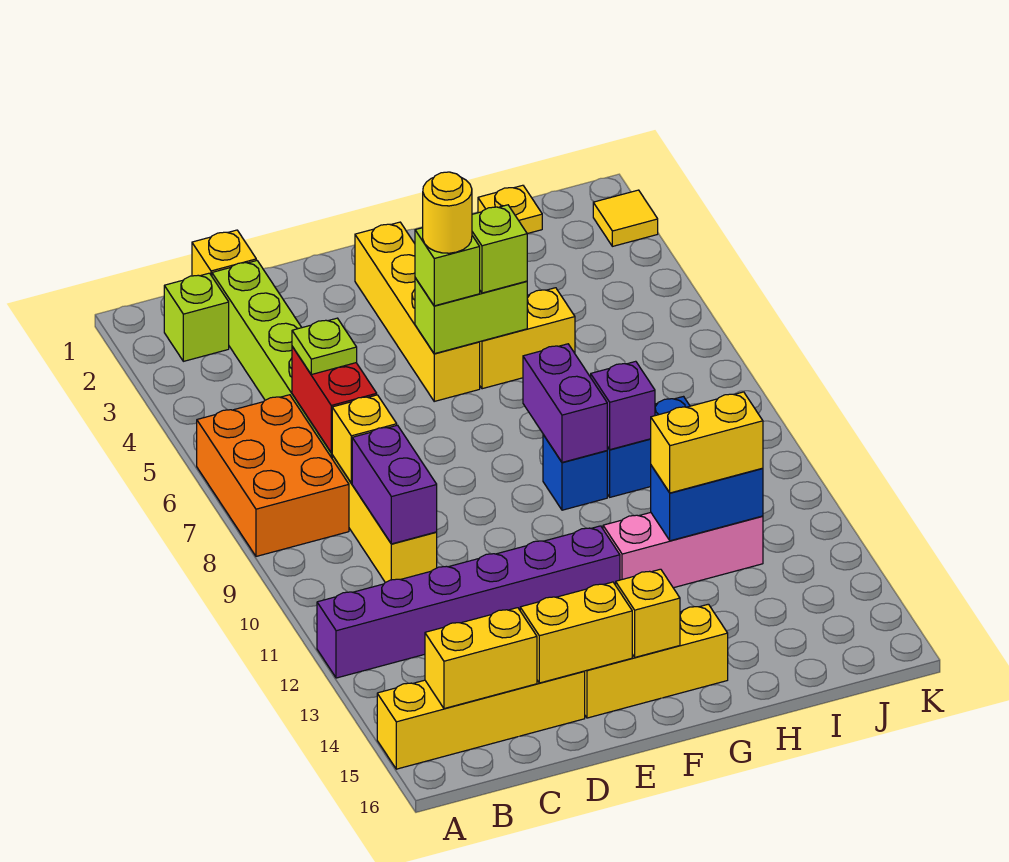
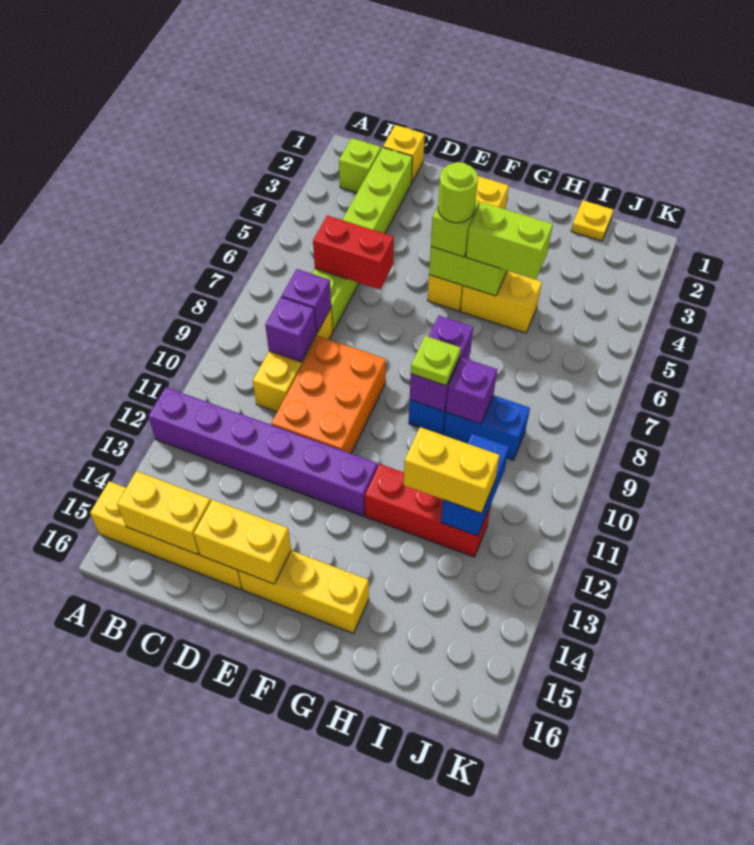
orange 2x3 brick [197,395,349,556] -> orange 2x3 brick moved to [271,336,386,453]
red 1x2 brick [292,347,377,453] -> red 1x2 brick turned to [313,215,394,290]
lime 1x1 plate [292,318,357,375] -> lime 1x1 plate moved to [411,336,461,386]
yellow 1x1 brick [332,395,397,483] -> purple 1x1 brick [282,269,331,333]
purple 1x2 brick [352,425,437,544] -> purple 1x1 brick [265,297,316,362]
yellow 1x1 round brick [423,172,472,253] -> lime 1x1 round brick [438,162,478,223]
yellow 1x1 brick [616,569,680,657] -> none
lime 1x1 brick [472,205,527,293] -> lime 1x2 brick [466,202,553,280]
pink 1x3 brick [603,513,763,588] -> red 1x3 brick [365,464,491,557]
blue 1x2 brick [651,466,763,541] -> blue 1x2 brick turned to [441,434,509,536]
yellow 1x1 tile [593,190,658,246] -> none

